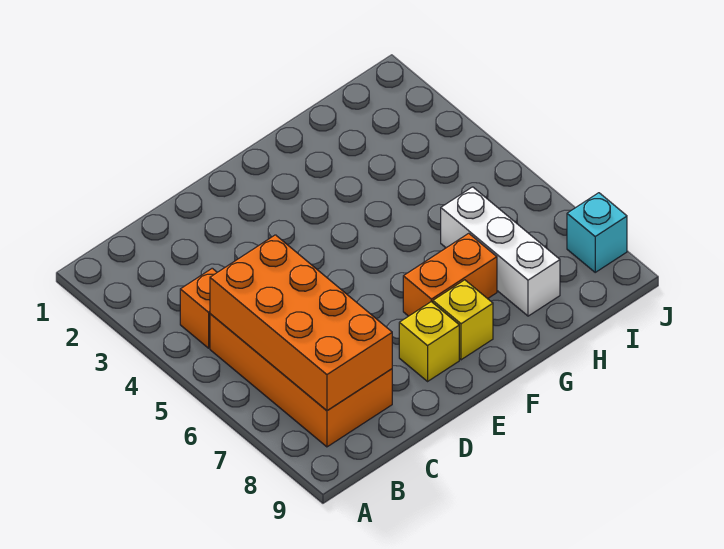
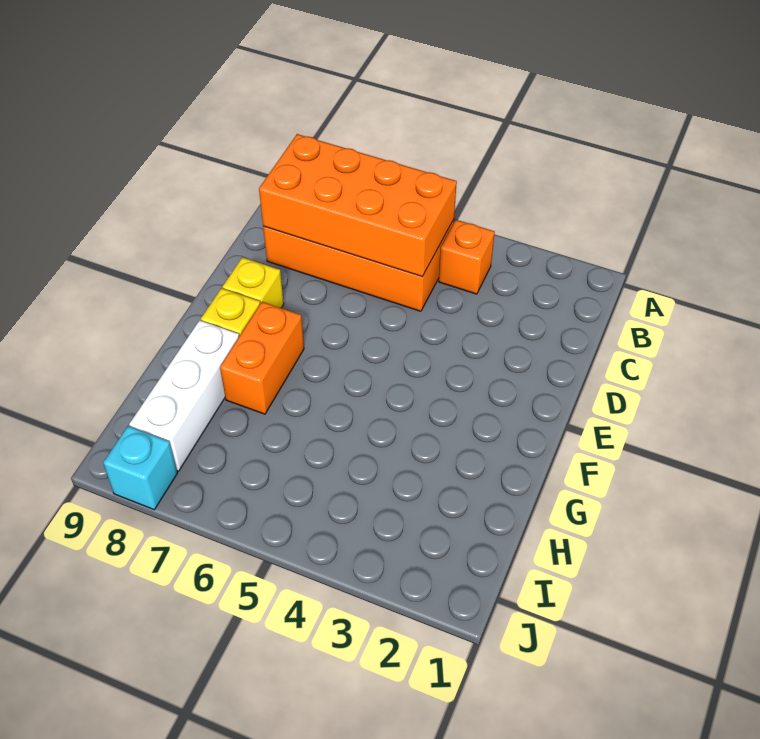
white 1x3 brick [441,187,560,316] -> white 1x3 brick turned to [129,320,239,471]

